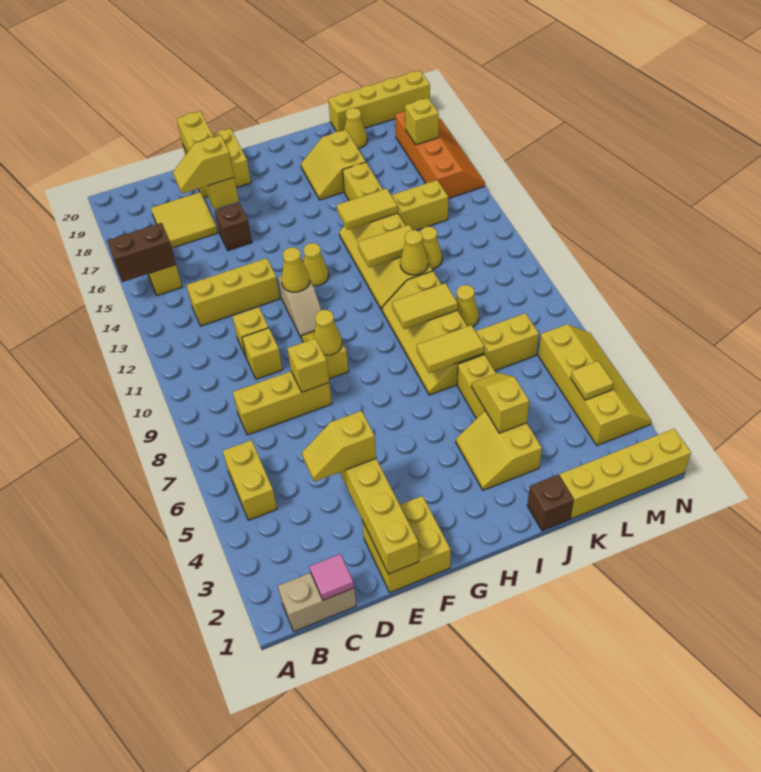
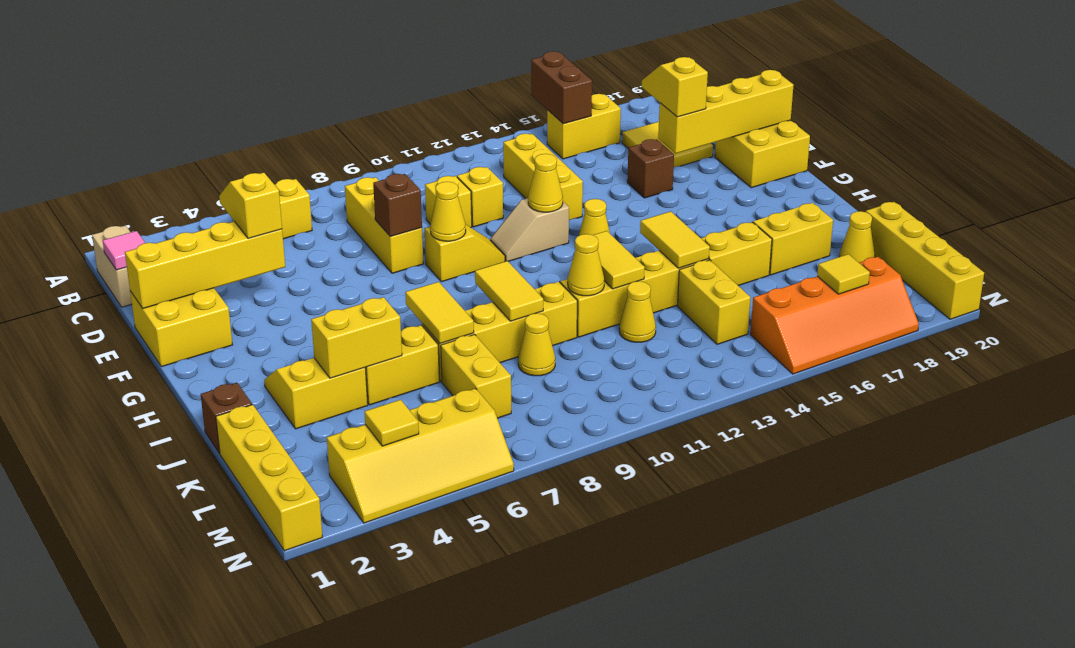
yellow 1x1 brick [287,338,329,392] -> brown 1x1 brick [373,174,422,236]
yellow 1x2 slope [471,373,529,433] -> yellow 1x2 brick [311,297,402,378]
yellow 1x1 brick [405,98,439,145] -> yellow 1x1 tile [817,254,870,294]

